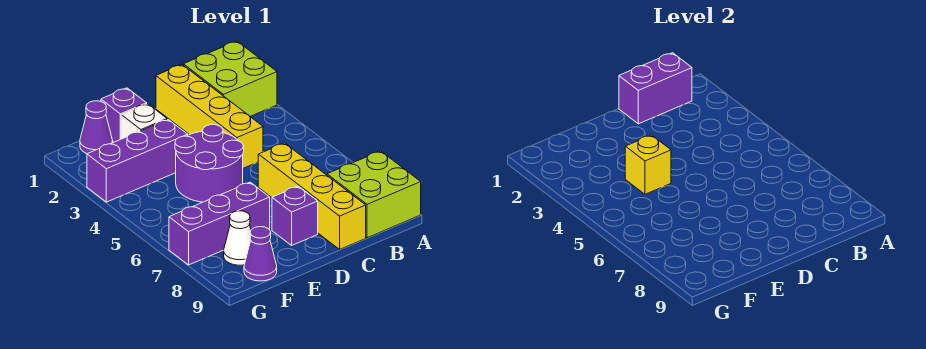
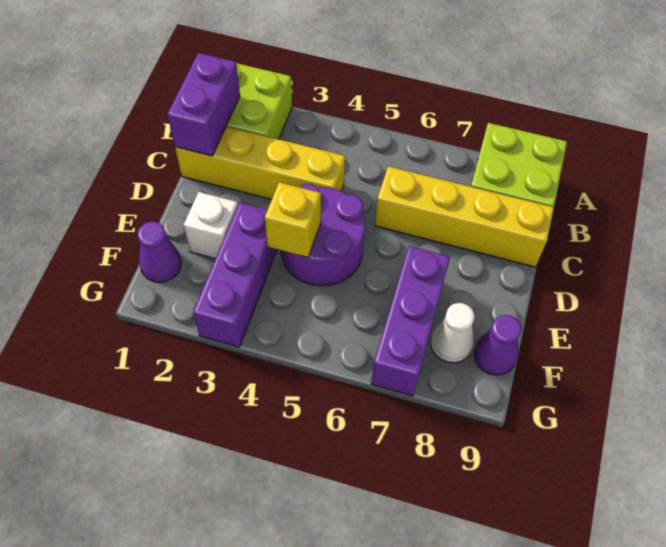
purple 1x1 brick [272,186,318,245] -> none
purple 1x1 brick [101,88,147,142] -> none

